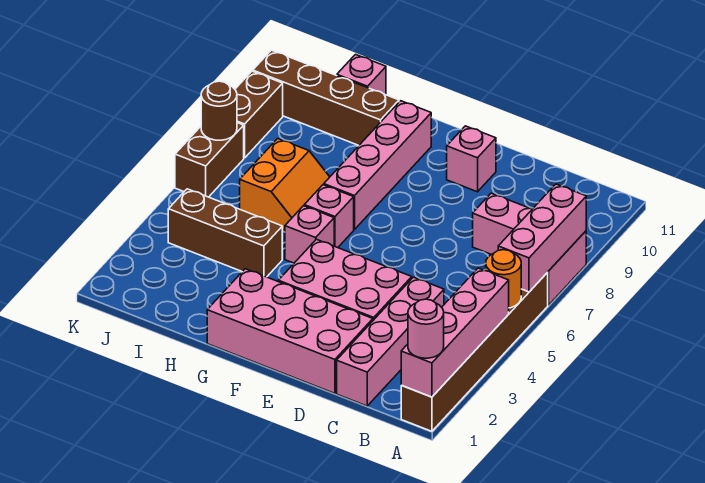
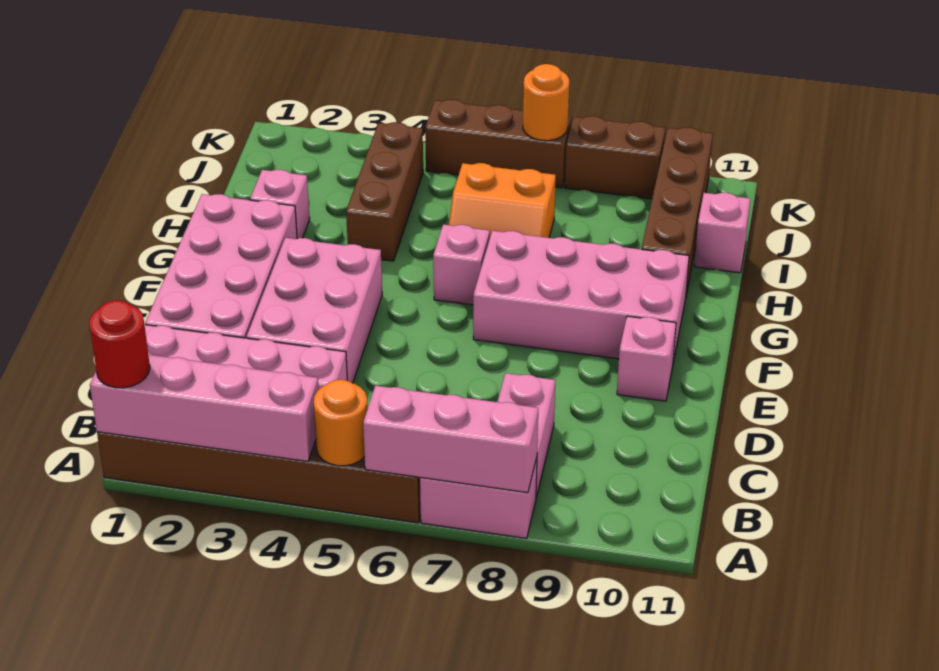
pink 1x1 round brick [408,299,444,358] -> red 1x1 round brick [89,300,150,388]
pink 1x1 brick [285,206,334,263] -> pink 1x1 brick moved to [250,170,310,239]
pink 1x4 brick [324,101,431,230] -> pink 2x4 brick [473,231,689,362]
brown 1x2 brick [175,123,244,197] -> brown 1x3 brick [425,100,571,188]
brown 1x1 round brick [201,81,237,140] -> orange 1x1 round brick [523,64,569,141]

